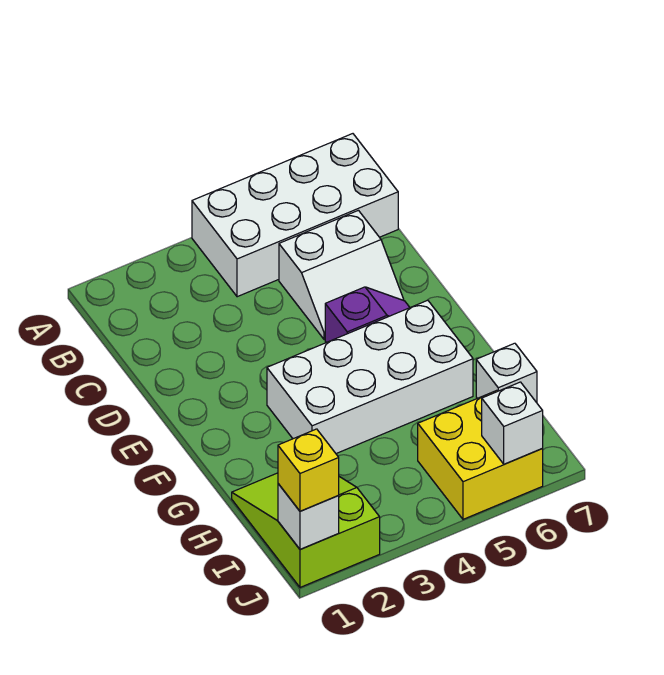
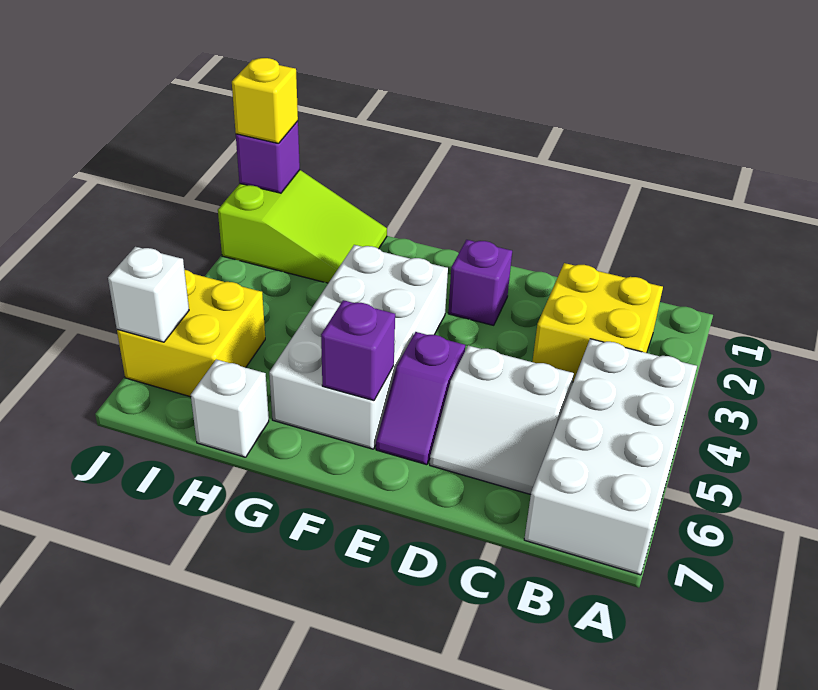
none -> yellow 2x2 brick [532,263,663,382]
white 2x2 slope [279,210,404,340] -> white 2x2 slope turned to [430,345,574,495]
none -> purple 1x1 brick [448,240,512,325]
none -> purple 1x1 brick [321,300,395,401]
white 1x1 brick [278,484,339,549] -> purple 1x1 brick [236,121,300,193]

